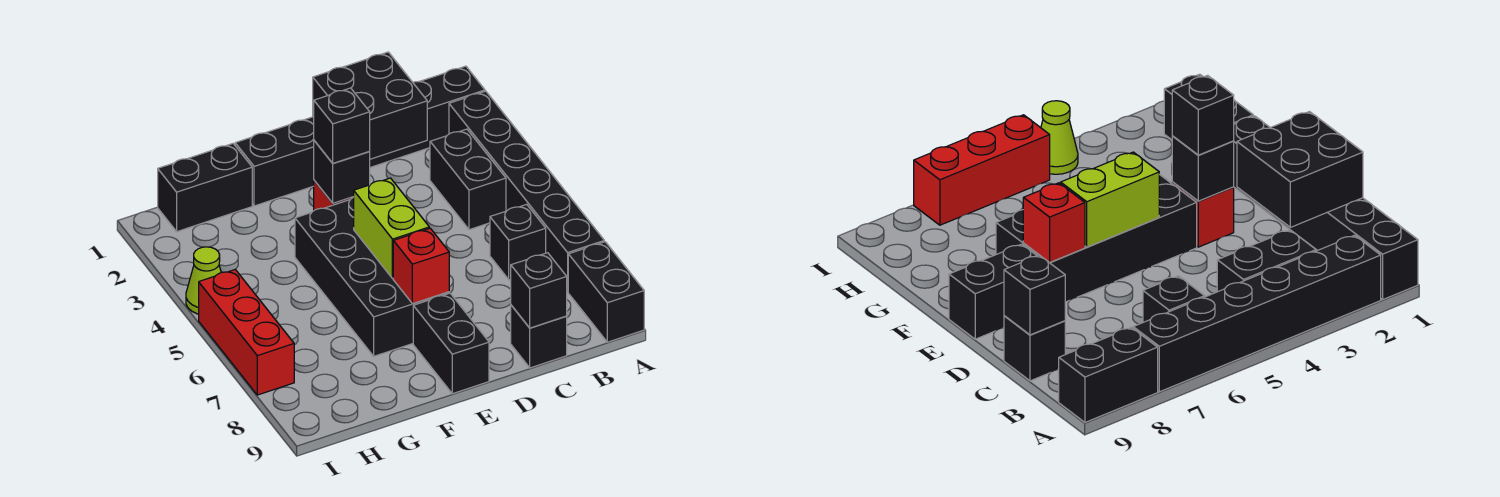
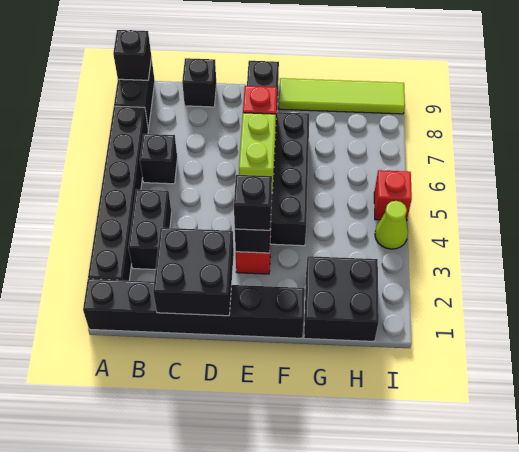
black 1x1 brick [511,253,567,328] -> black 1x1 brick moved to [113,30,151,80]
none -> lime 1x4 tile [279,78,405,114]
black 1x2 brick [158,144,252,232] -> black 2x2 brick [304,256,379,341]
red 1x3 brick [199,269,294,395] -> red 1x1 brick [374,170,412,221]

